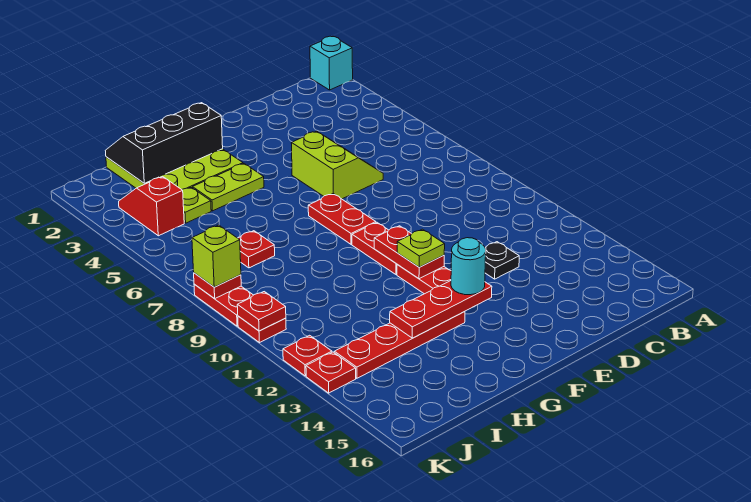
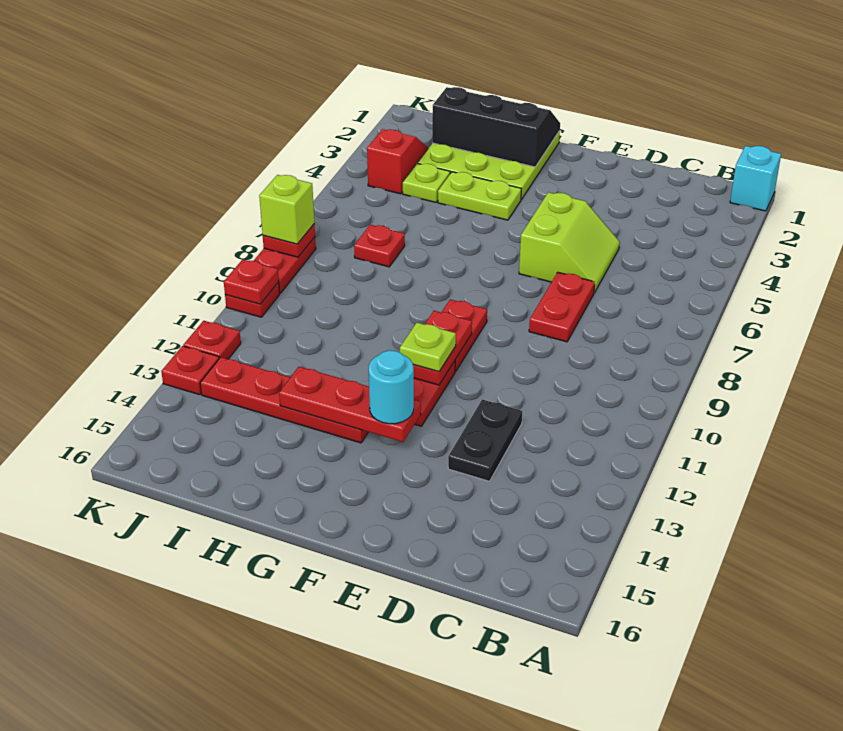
black 1x1 plate [485,242,519,279] -> black 1x2 plate [448,399,522,481]
red 1x2 plate [308,194,376,244] -> red 1x2 plate moved to [529,272,595,342]

